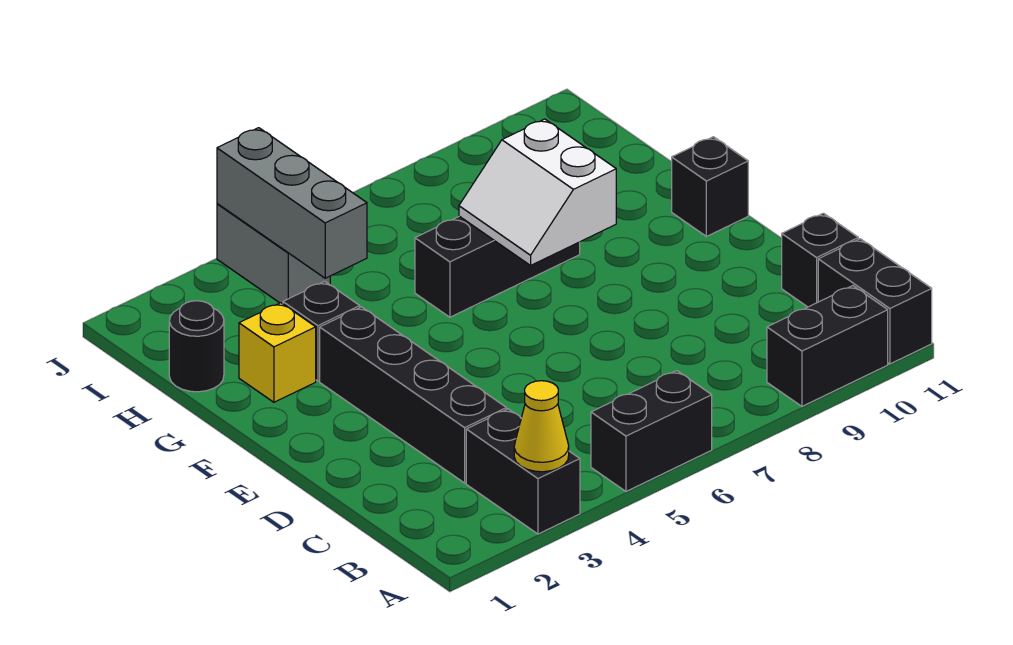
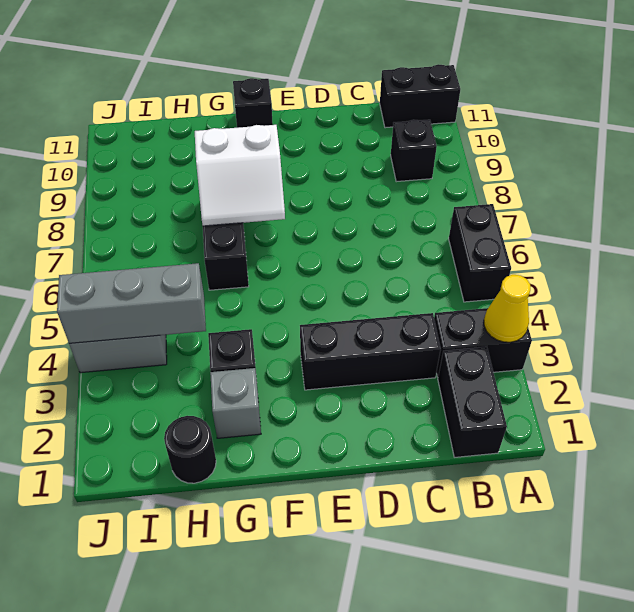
black 1x2 brick [767,286,888,406] -> black 1x2 brick moved to [438,347,507,457]
black 1x4 brick [320,307,506,483] -> black 1x3 brick [300,313,441,390]
black 1x1 brick [782,213,858,307] -> black 1x1 brick moved to [391,120,437,182]
yellow 1x1 brick [239,303,316,402] -> grey 1x1 brick [210,368,261,438]

